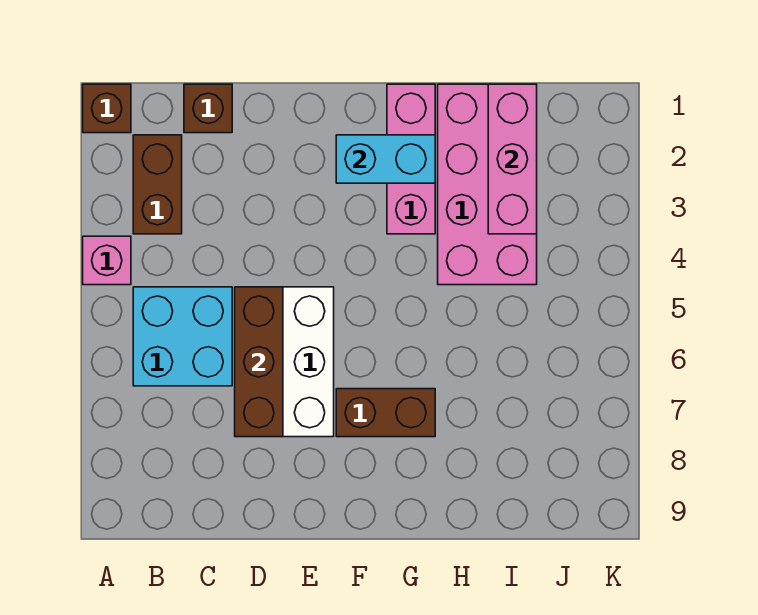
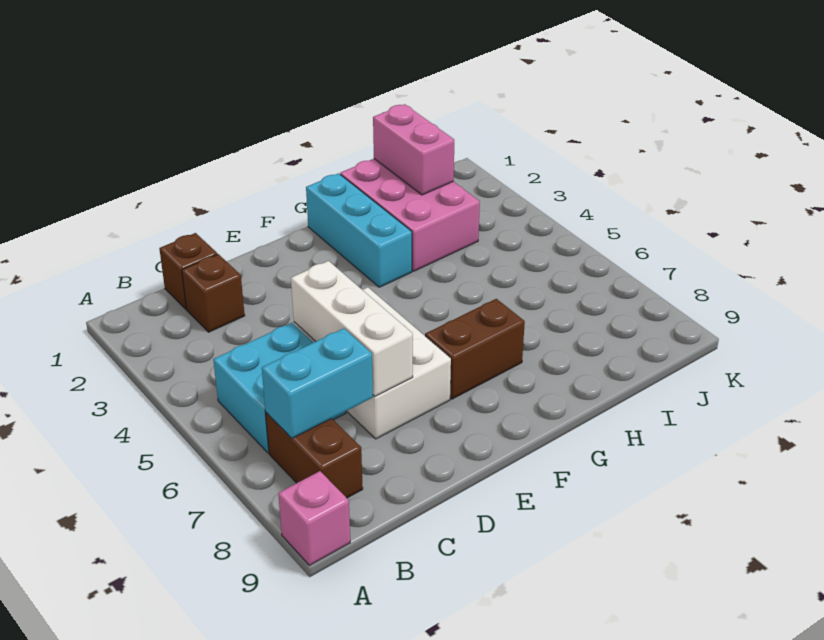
brown 1x1 brick [83,84,131,133] -> brown 1x1 brick moved to [182,254,245,332]
pink 1x1 brick [83,236,131,285] -> pink 1x1 brick moved to [278,471,350,565]
brown 1x2 brick [133,135,182,234] -> brown 1x2 brick moved to [266,413,363,498]
brown 1x3 brick [235,287,283,437] -> white 1x3 brick [291,261,413,396]
cyan 1x2 brick [336,135,435,183] -> cyan 1x2 brick moved to [262,328,373,438]
pink 1x3 brick [387,84,435,234] -> cyan 1x3 brick [306,173,412,287]
pink 2x4 brick [438,84,537,285] -> pink 2x3 brick [340,159,480,271]
pink 1x3 brick [488,84,537,234] -> pink 1x2 brick [373,104,454,195]

